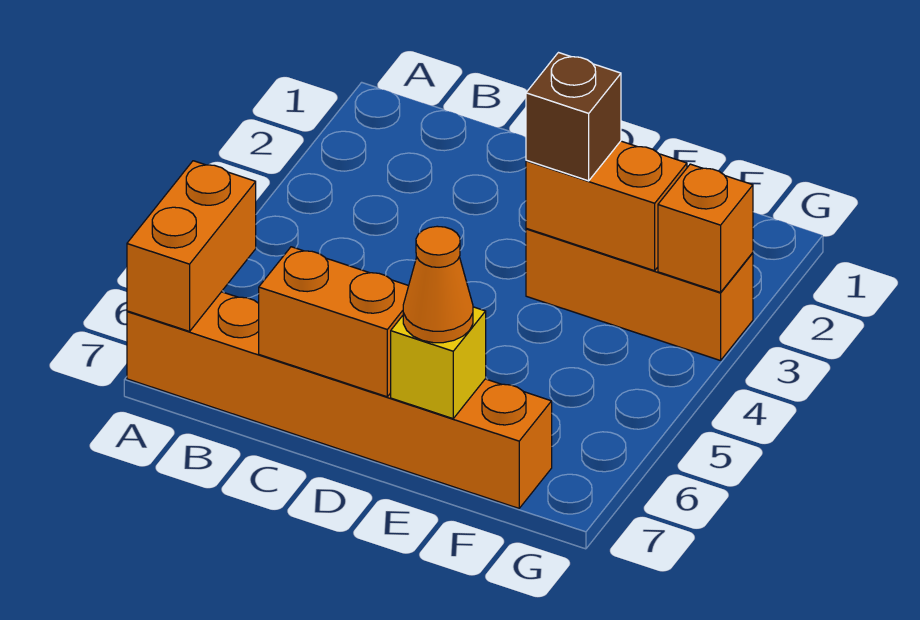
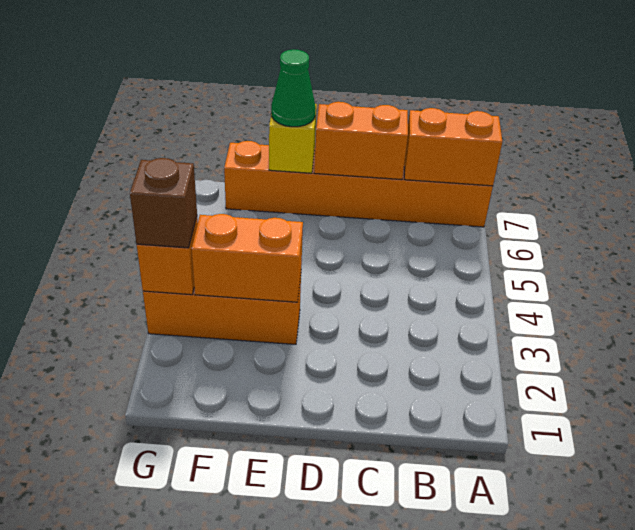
orange 1x2 brick [127,161,256,331] -> orange 1x2 brick turned to [404,108,502,186]
brown 1x1 brick [526,53,621,181] -> brown 1x1 brick moved to [130,158,197,248]
orange 1x1 cone [403,226,473,343] -> green 1x1 cone [271,49,316,127]

